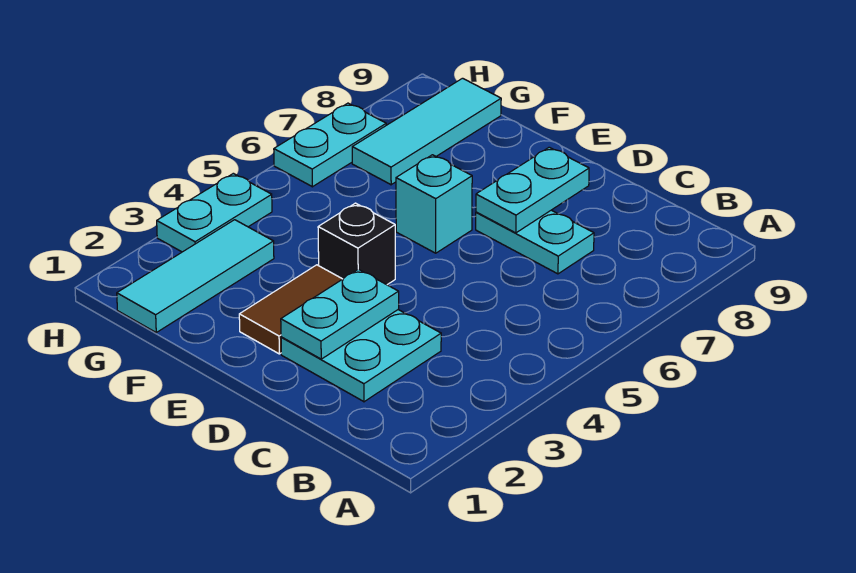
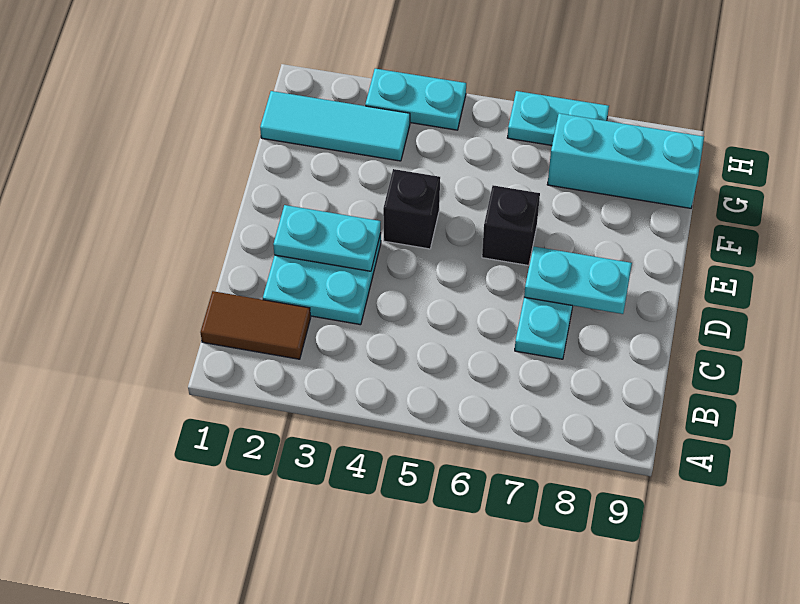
brown 1x2 tile [239,265,342,354] -> brown 1x2 tile moved to [201,291,310,359]
cyan 1x1 brick [396,155,472,253] -> black 1x1 brick [482,185,540,266]
cyan 1x3 tile [352,78,501,185] -> cyan 1x3 brick [547,113,704,208]

